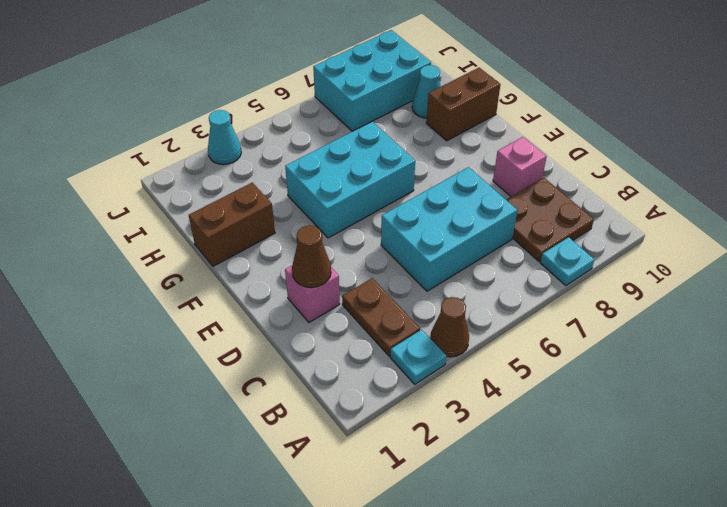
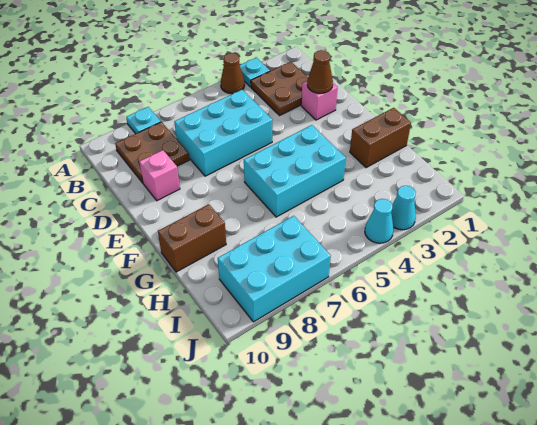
brown 1x2 plate [342,278,420,356] -> brown 2x2 plate [251,62,308,115]
cyan 1x1 cone [412,65,441,118] -> cyan 1x1 cone moved to [365,199,394,243]

